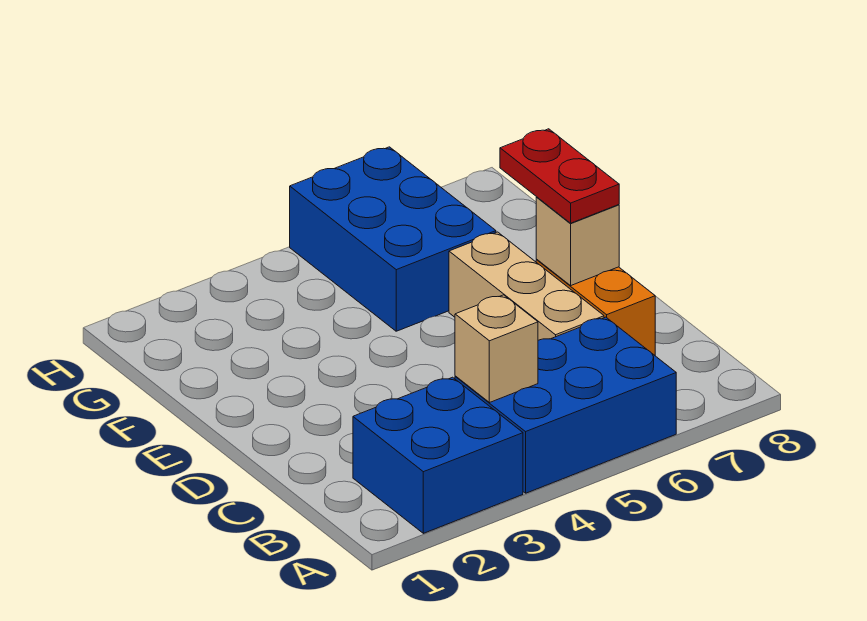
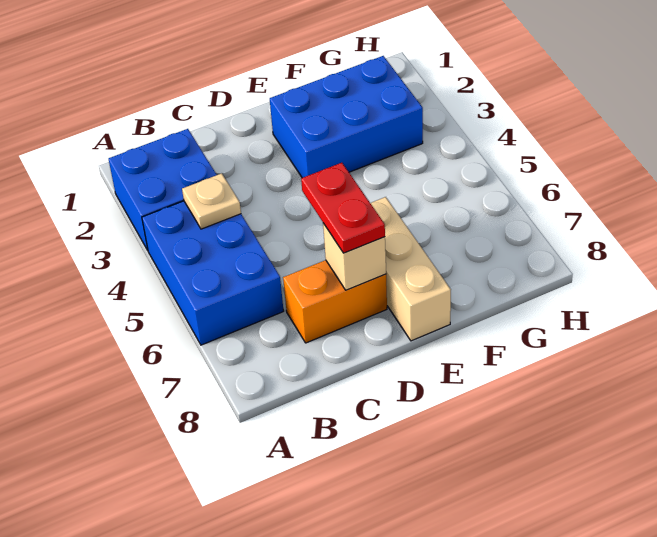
tan 1x1 brick [455,295,538,403] -> tan 1x1 plate [182,173,241,229]
tan 1x3 brick [449,232,604,340] -> tan 1x3 brick turned to [370,197,451,341]
red 1x2 plate [500,129,619,223] -> red 1x2 plate turned to [301,163,385,253]
blue 2x3 brick [290,147,496,331] -> blue 2x3 brick moved to [270,56,423,178]

